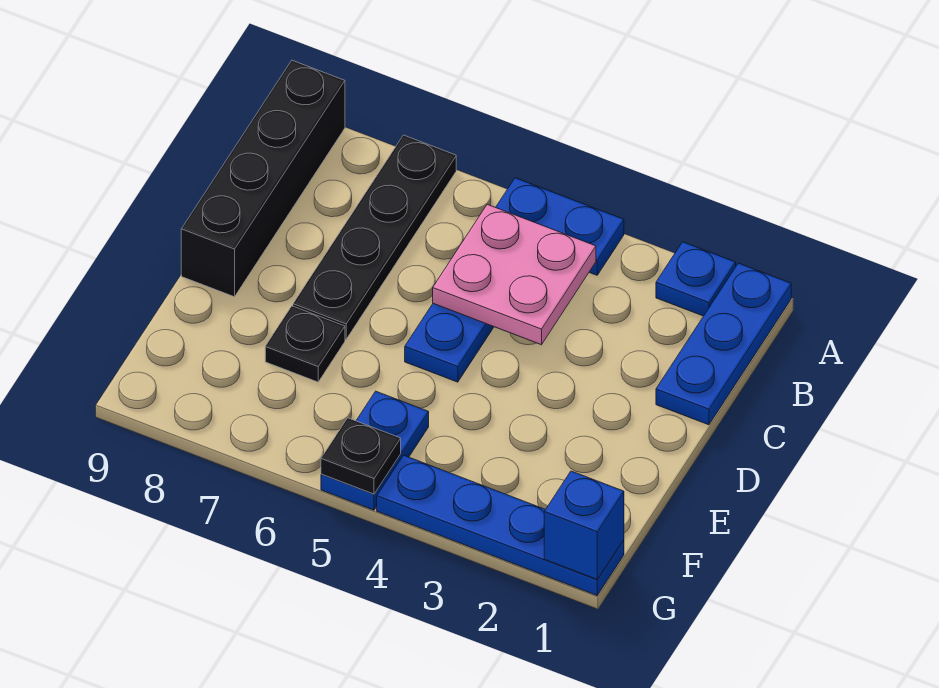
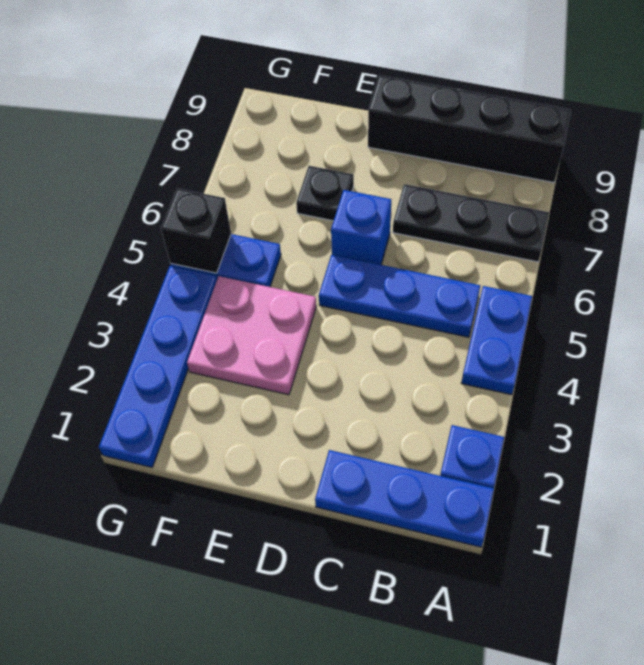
black 1x4 plate [293,135,456,339] -> black 1x3 plate [393,184,549,262]
pink 2x2 plate [433,204,596,345] -> pink 2x2 plate moved to [187,276,316,395]
blue 1x1 brick [544,471,624,579] -> blue 1x1 brick moved to [331,190,391,265]
black 1x1 plate [321,418,401,494] -> black 1x1 brick [161,188,231,273]

